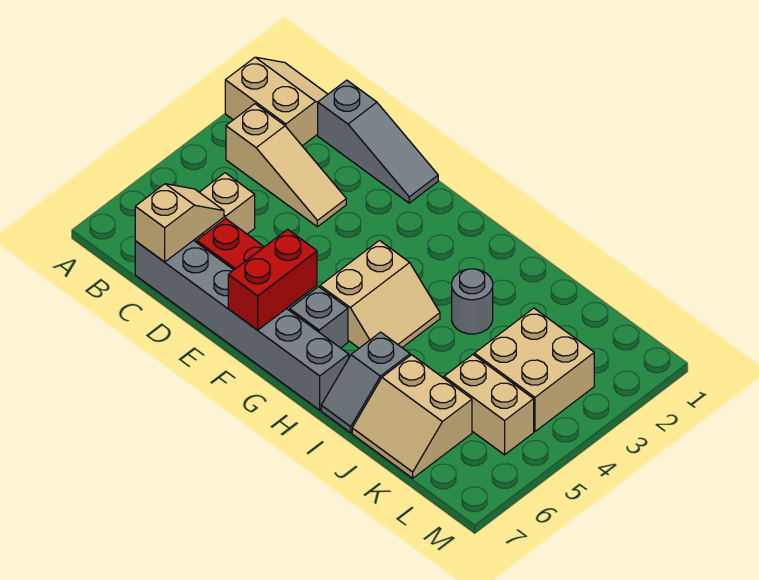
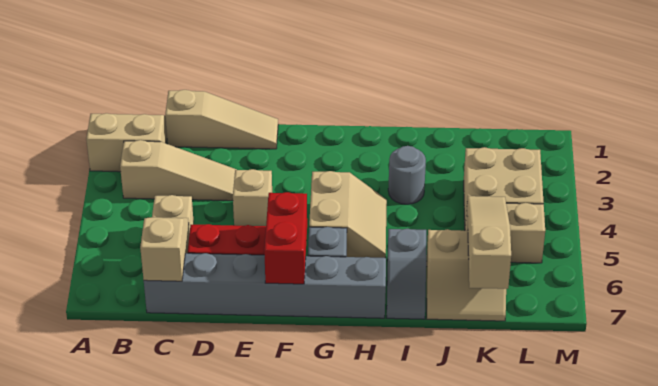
grey 1x3 slope [318,80,438,203] -> tan 1x3 slope [165,90,278,149]
none -> tan 1x1 brick [233,169,272,226]
none -> tan 1x3 slope [467,196,511,289]

